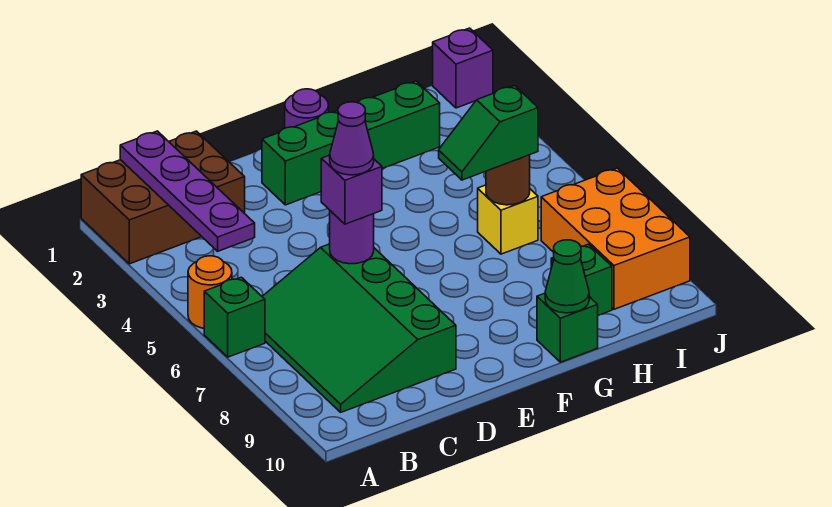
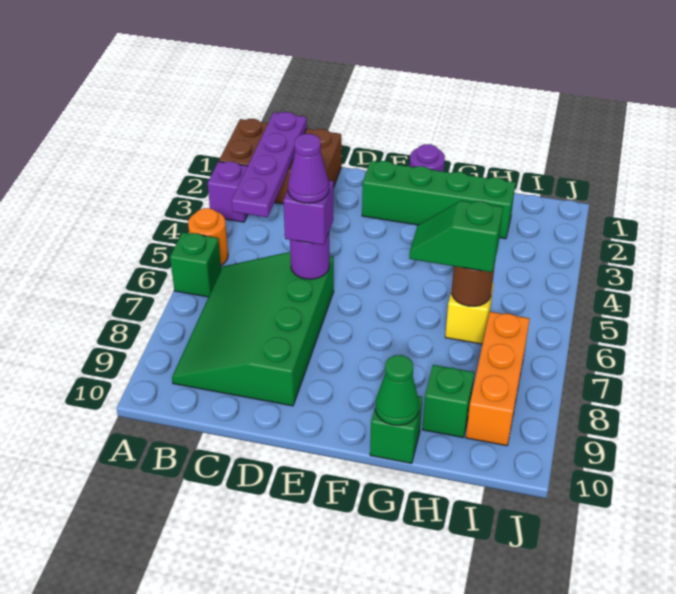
orange 2x3 brick [541,168,690,309] -> orange 1x3 brick [466,312,530,446]
purple 1x1 brick [433,28,493,108] -> purple 1x1 brick moved to [208,161,248,222]

